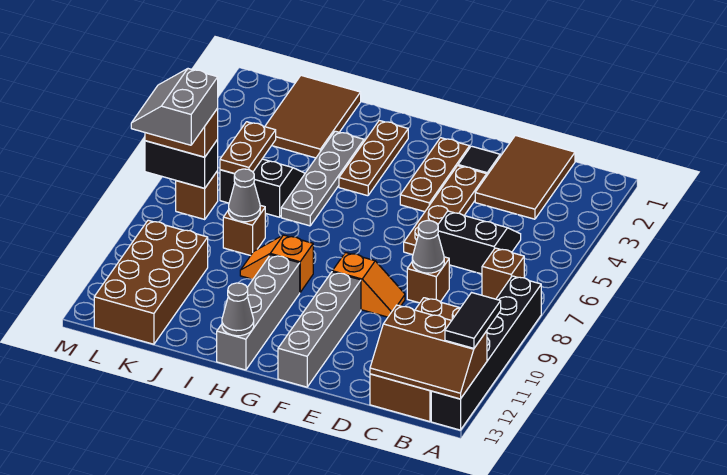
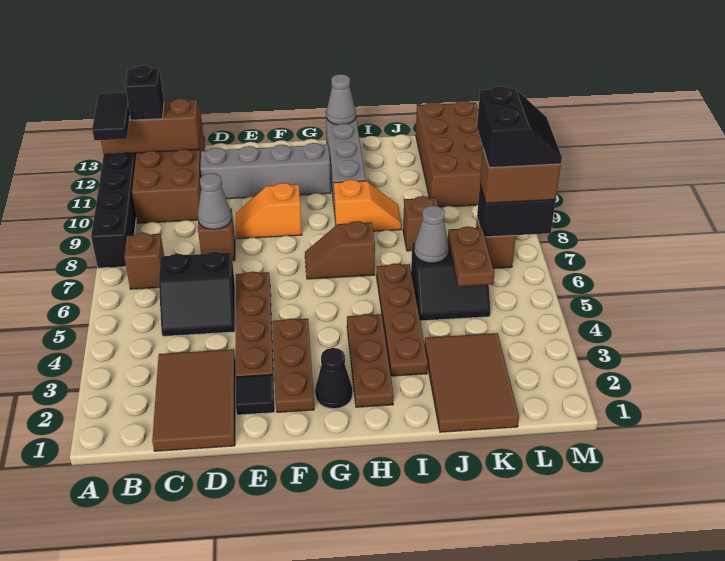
none -> black 1x1 brick [125,66,164,120]
grey 1x4 brick [278,272,361,387] -> grey 1x4 brick turned to [200,143,331,199]
none -> black 1x1 cone [315,348,352,409]
none -> brown 1x2 slope [305,221,375,279]
grey 1x4 plate [281,131,364,226] -> brown 1x4 plate [376,264,428,376]
grey 1x1 cone [229,169,260,222] -> grey 1x1 cone moved to [414,205,449,263]
grey 2x2 slope [131,69,218,145] -> black 2x2 slope [477,86,562,168]

